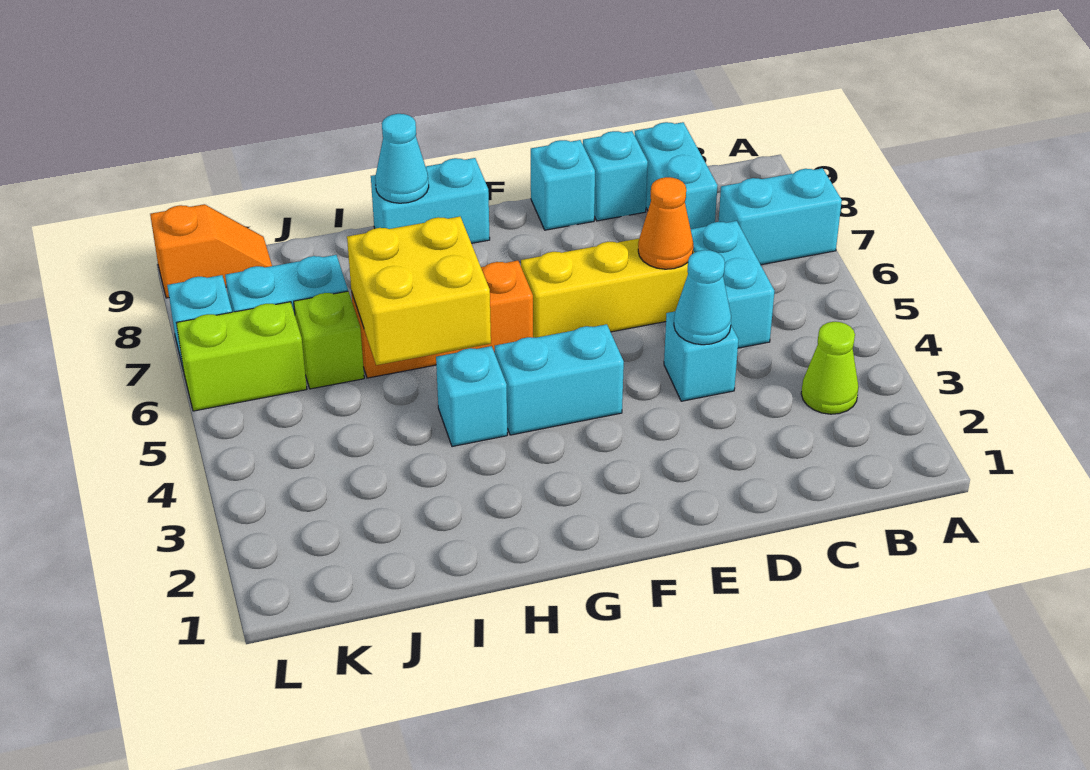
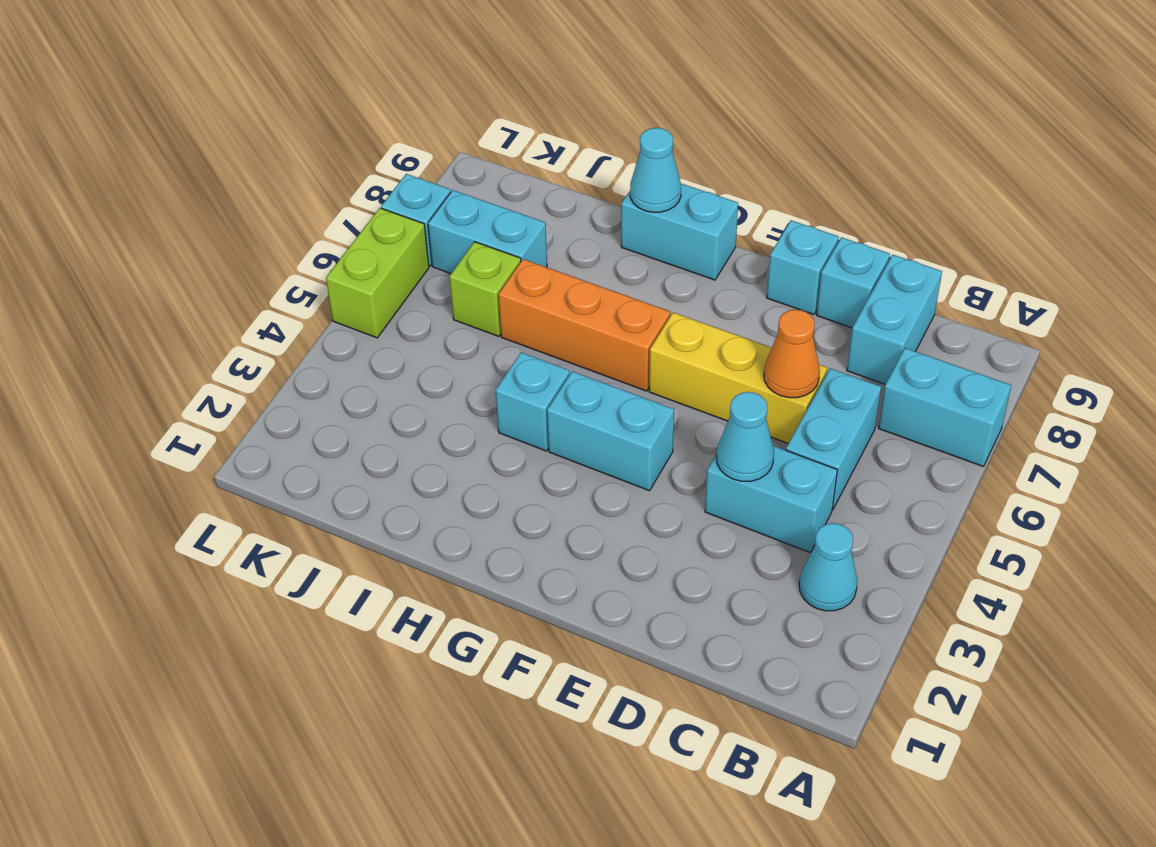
lime 1x1 cone [801,322,859,414] -> cyan 1x1 cone [799,523,857,611]
cyan 1x1 brick [664,312,738,401] -> cyan 1x2 brick [705,446,837,553]
yellow 2x2 brick [347,217,491,365] -> none
lime 1x2 brick [176,302,307,411] -> lime 1x2 brick turned to [326,208,429,338]
orange 1x2 slope [150,204,272,298] -> none

